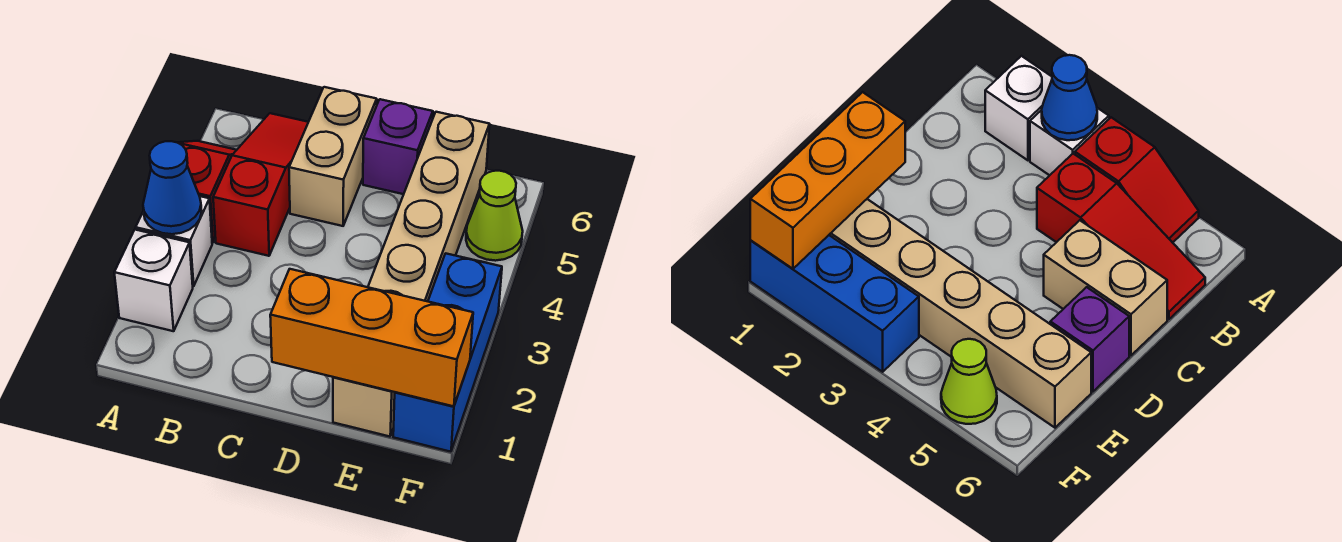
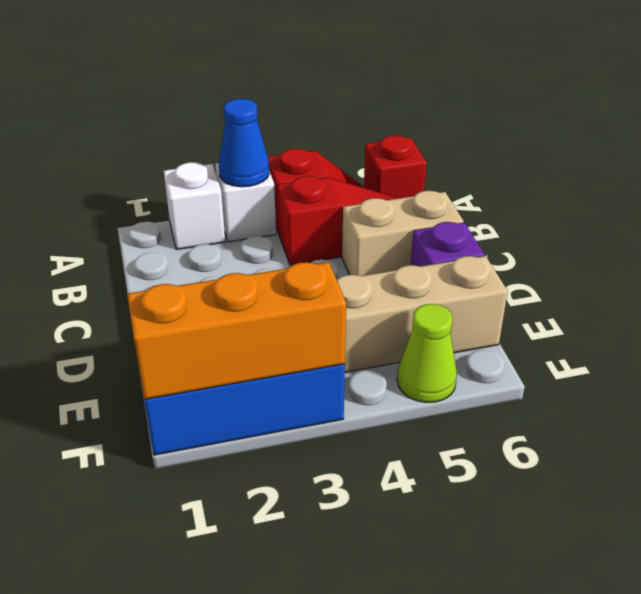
none -> red 1x1 brick [364,136,427,198]
orange 1x3 brick [270,269,473,406] -> orange 1x3 brick turned to [127,262,346,399]

